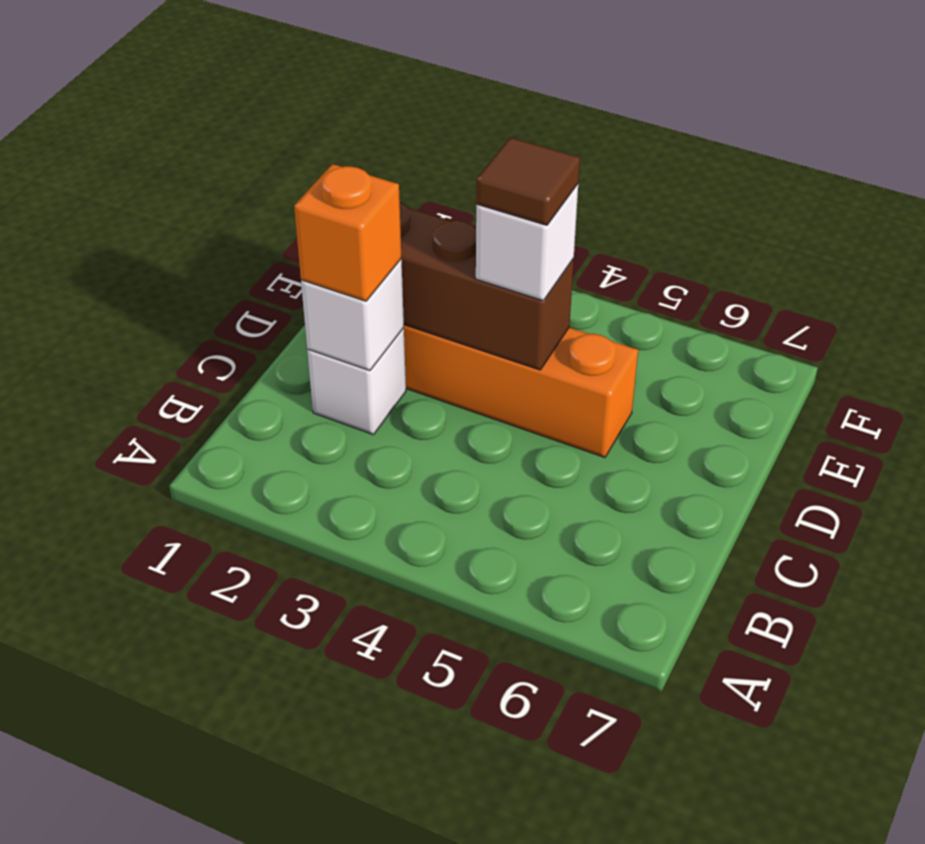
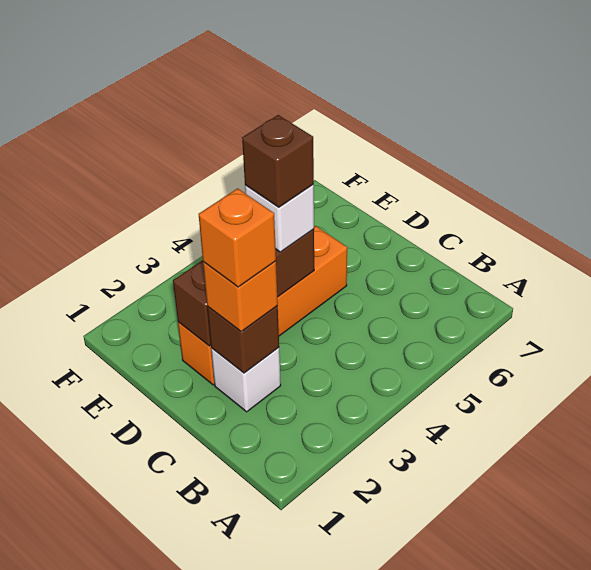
white 1x1 brick [301,259,404,371] -> brown 1x1 brick [207,306,279,373]
none -> orange 1x1 brick [199,188,276,287]
brown 1x1 tile [476,137,580,225] -> brown 1x1 brick [242,115,314,207]

